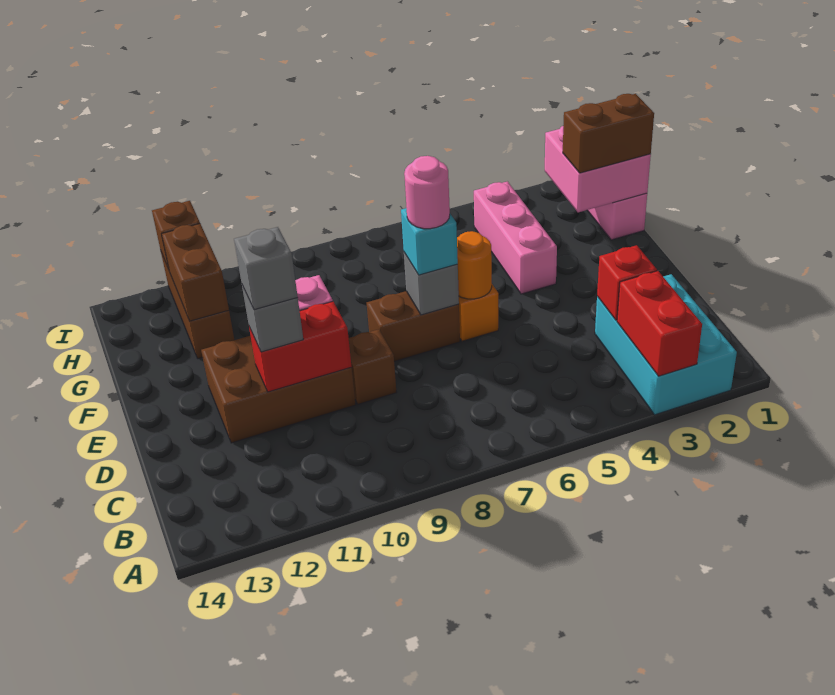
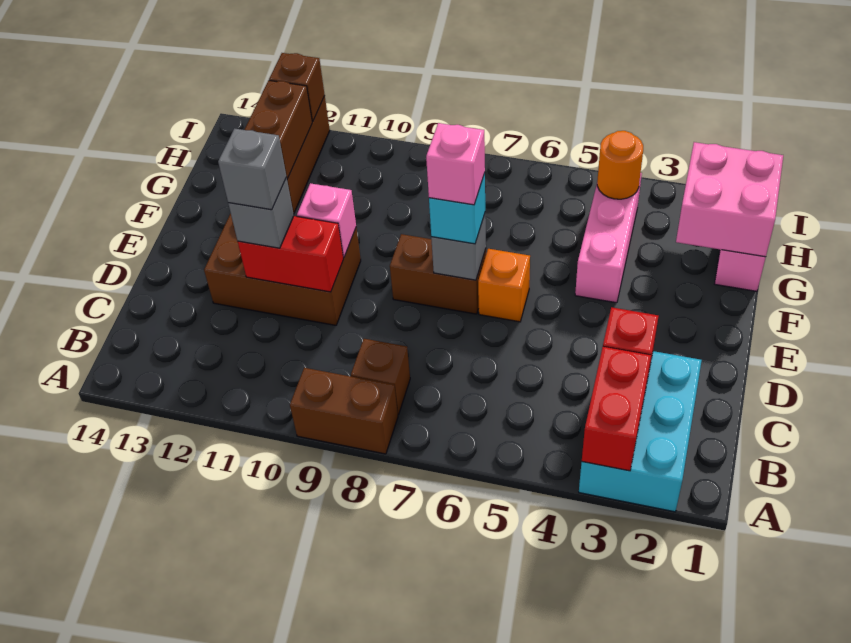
brown 1x1 brick [349,329,397,404] -> brown 1x1 brick moved to [351,339,410,415]
orange 1x1 round brick [457,231,492,299] -> orange 1x1 round brick moved to [597,131,643,199]
pink 1x1 round brick [404,156,450,229] -> pink 1x1 brick [426,123,485,205]
brown 1x2 brick [563,94,654,173] -> brown 1x2 brick moved to [290,368,398,454]

